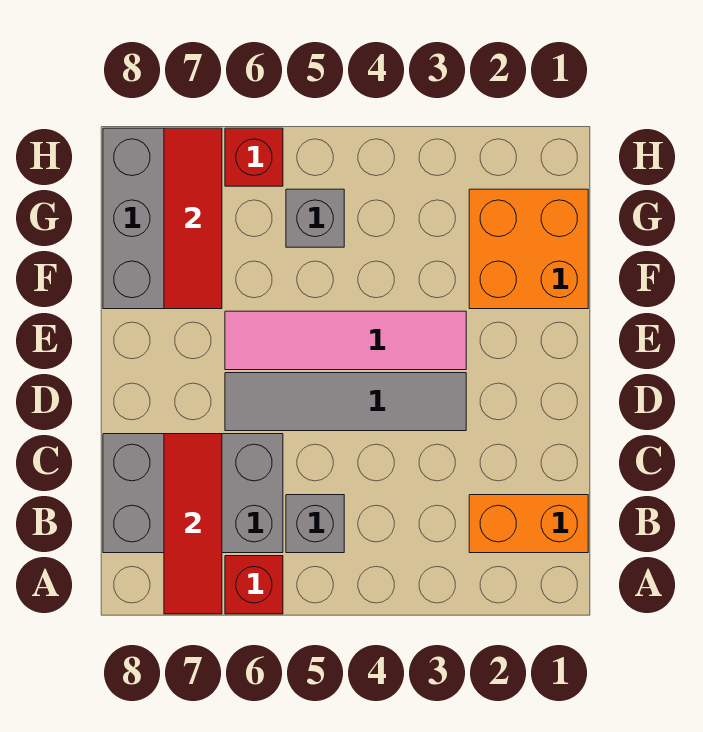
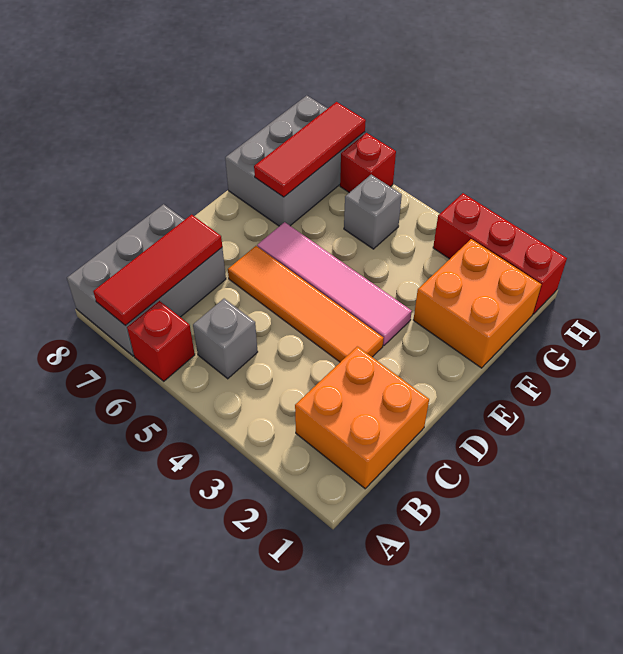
orange 1x2 brick [469,495,588,553] -> orange 2x2 brick [295,346,429,489]
grey 2x3 brick [103,434,283,553] -> grey 2x3 brick turned to [67,204,226,356]
grey 1x4 tile [225,373,466,431] -> orange 1x4 tile [228,246,383,362]
none -> red 1x3 brick [433,193,567,314]

